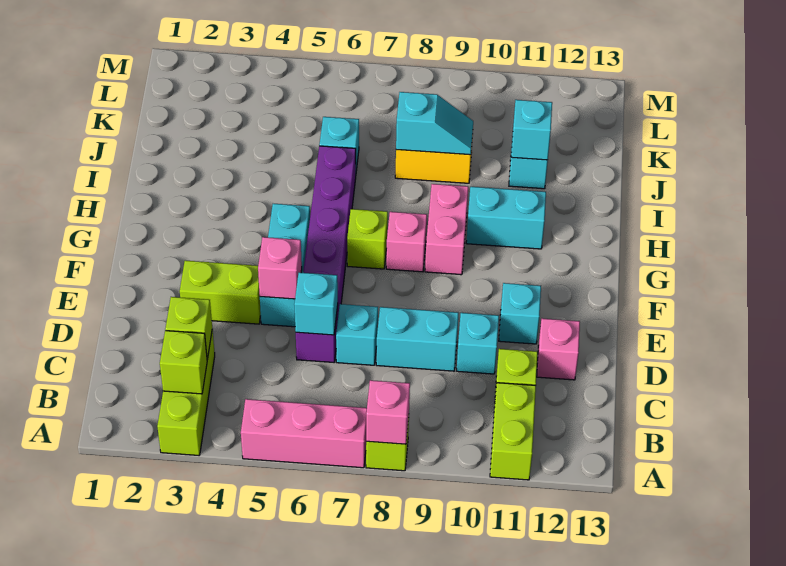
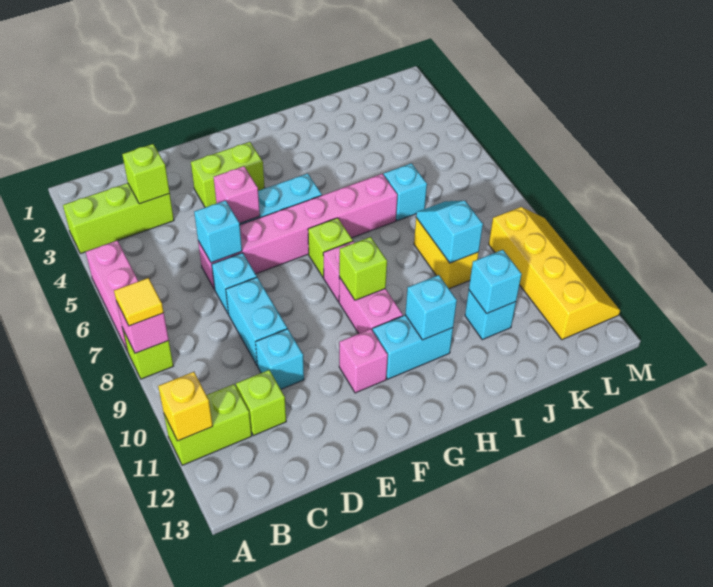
none -> yellow 1x1 tile [114,278,164,326]
none -> yellow 1x1 brick [158,372,213,441]
lime 1x1 brick [160,331,207,394] -> lime 1x1 brick moved to [339,237,387,300]
purple 1x6 brick [296,146,356,362] -> pink 1x6 brick [198,174,397,289]
pink 1x1 brick [537,319,580,380] -> pink 1x1 brick moved to [339,329,388,393]
lime 1x2 brick [180,261,261,324] -> lime 1x2 brick turned to [191,142,265,207]
cyan 1x1 brick [499,283,541,344] -> cyan 1x1 brick moved to [405,275,457,340]
pink 1x2 brick [425,184,468,275] -> pink 1x2 brick turned to [339,277,403,334]
cyan 1x2 brick [466,187,546,249] -> cyan 1x2 brick turned to [373,315,453,379]
cyan 1x2 slope [396,92,473,155] -> cyan 1x2 slope turned to [416,201,483,263]
none -> yellow 2x4 slope [489,207,620,340]

